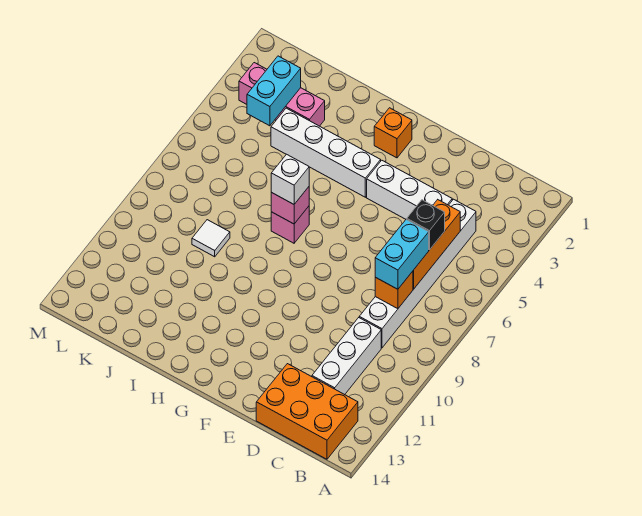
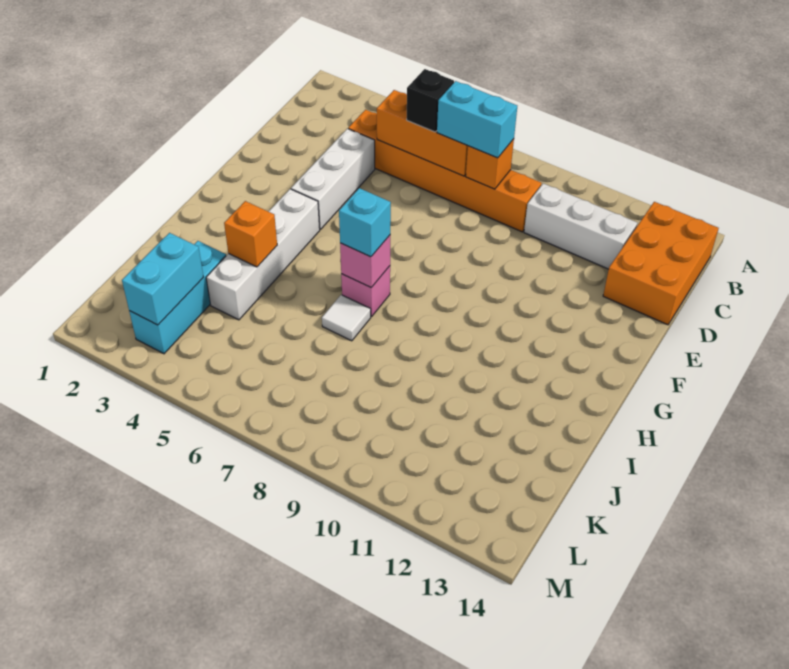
white 1x6 brick [359,199,476,348] -> orange 1x6 brick [348,110,541,232]
orange 1x1 brick [374,108,412,158] -> orange 1x1 brick moved to [224,201,277,267]
white 1x1 brick [271,154,309,204] -> cyan 1x1 brick [339,188,391,257]
pink 1x3 brick [239,63,325,126] -> cyan 1x3 brick [129,241,226,354]
white 1x1 tile [192,220,230,257] -> white 1x1 tile moved to [322,295,371,341]
cyan 1x2 brick [247,56,301,126] -> cyan 1x2 brick turned to [122,233,203,325]

